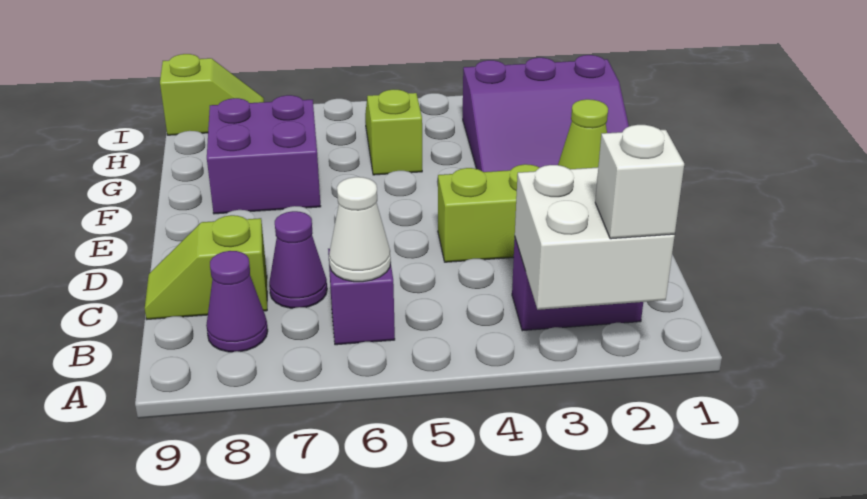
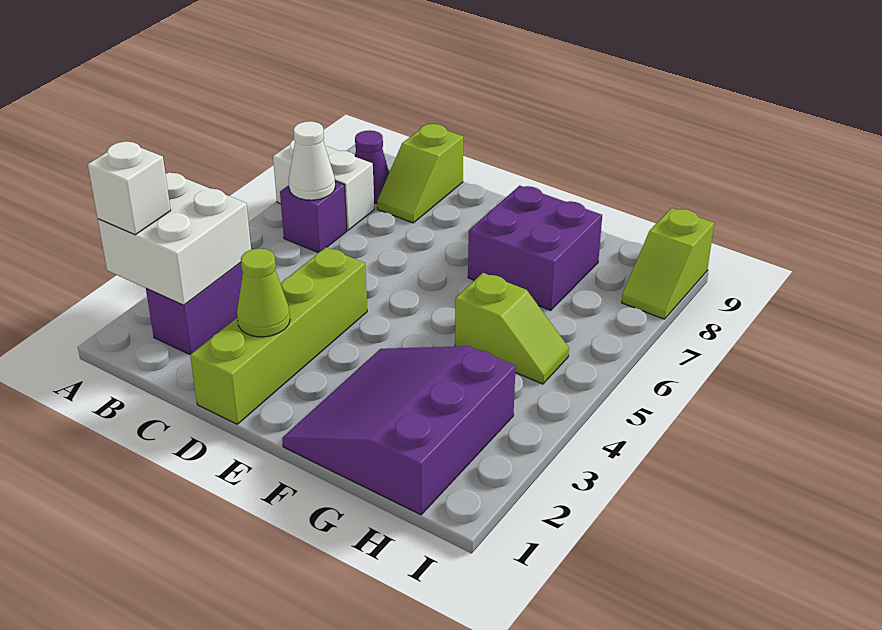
none -> white 1x2 brick [273,140,374,230]
purple 1x1 cone [269,211,327,308] -> none
lime 1x2 slope [145,215,267,319] -> lime 1x2 slope turned to [377,124,463,223]

